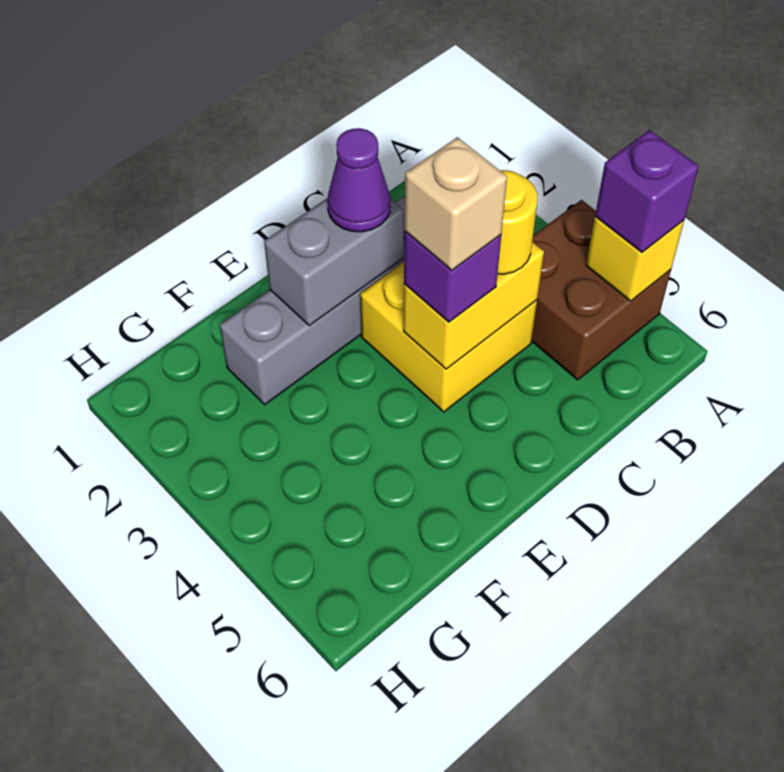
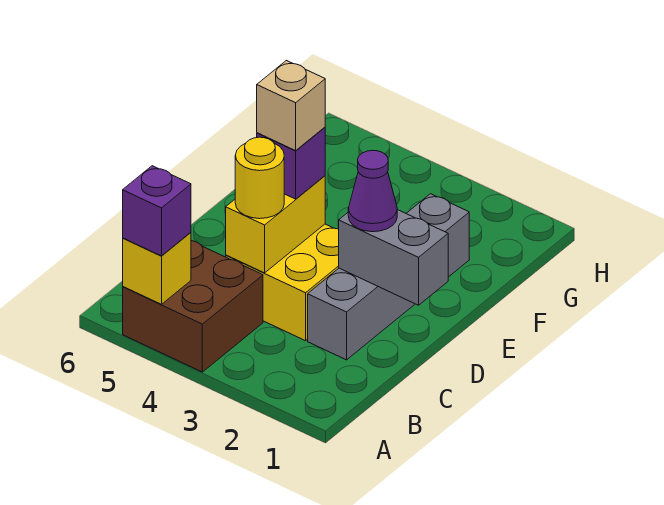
grey 1x2 brick [264,198,403,326] -> grey 1x2 brick turned to [339,210,448,305]

